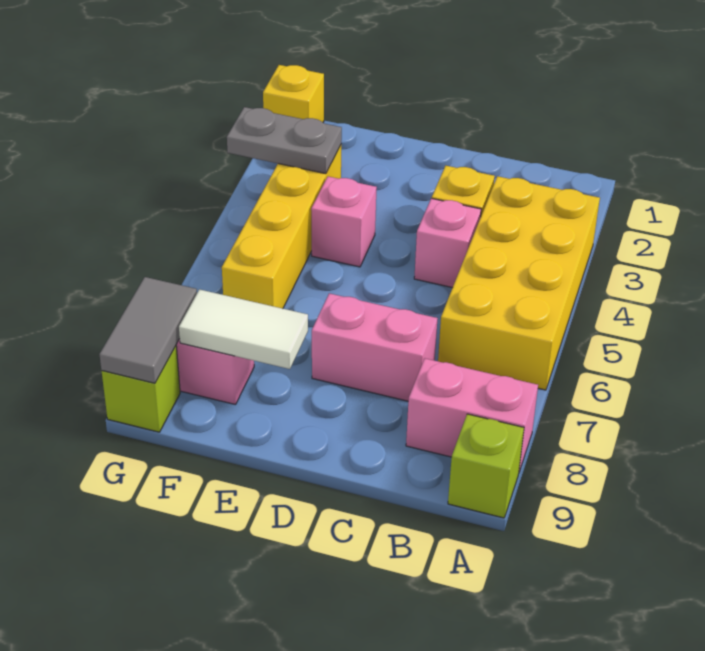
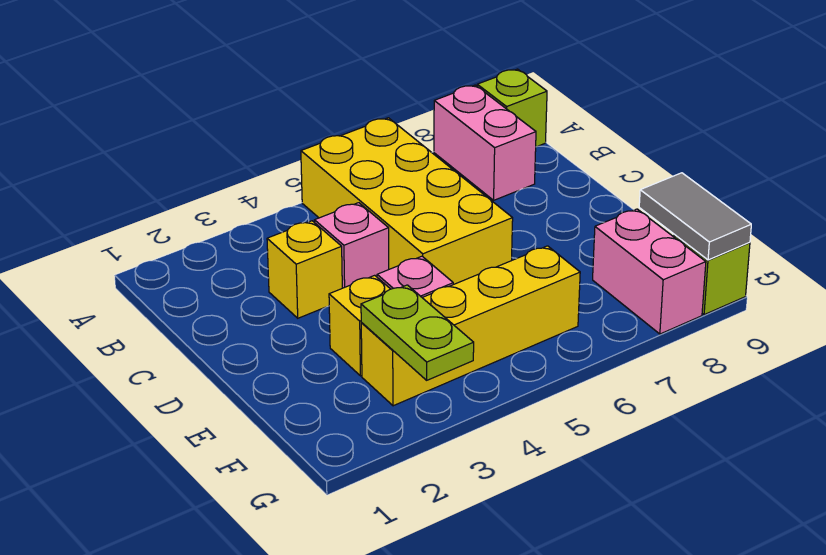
yellow 2x4 brick [438,176,600,390] -> yellow 2x4 brick turned to [301,118,513,284]
pink 1x2 brick [312,293,438,401] -> none
white 1x2 tile [179,289,308,369] -> none
grey 1x2 plate [227,107,342,174] -> lime 1x2 plate [361,285,474,380]
yellow 1x1 brick [263,65,324,122] -> yellow 1x1 brick moved to [329,275,390,376]
grey 1x2 tile [99,277,197,383] -> grey 1x2 tile turned to [639,173,751,260]

